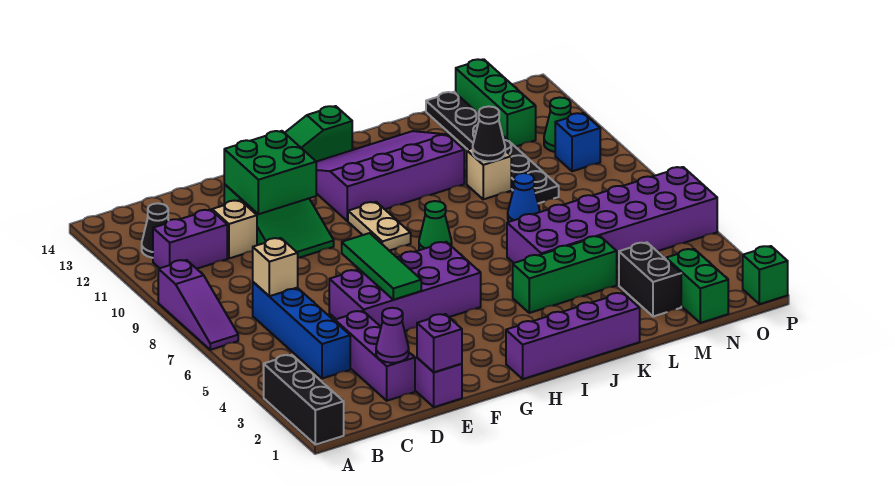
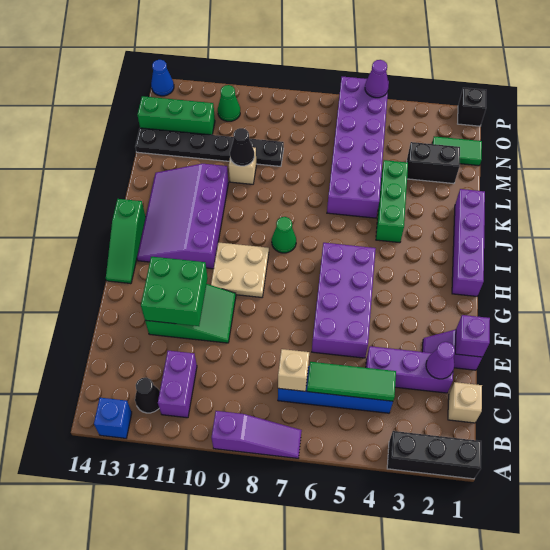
tan 1x1 brick [212,200,257,258] -> tan 1x1 brick moved to [448,382,482,423]
green 1x3 tile [342,233,421,300] -> green 1x3 tile moved to [307,362,396,401]
tan 1x2 plate [348,202,411,251] -> tan 2x2 plate [211,242,269,297]
blue 1x1 cone [508,173,540,222] -> blue 1x1 cone moved to [151,60,174,96]
green 1x2 brick [666,249,728,323] -> green 1x2 tile [432,136,482,166]
blue 1x1 brick [555,113,600,171] -> blue 1x1 brick moved to [94,398,132,438]
green 1x1 brick [743,246,788,304] -> black 1x1 brick [458,88,486,126]
none -> purple 1x1 cone [365,60,389,98]

